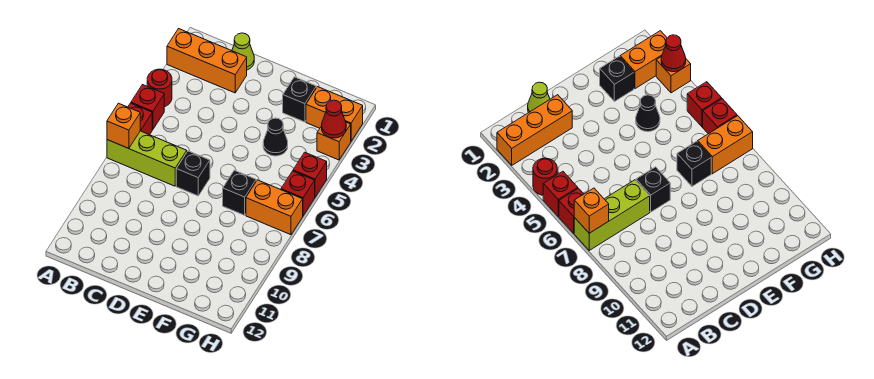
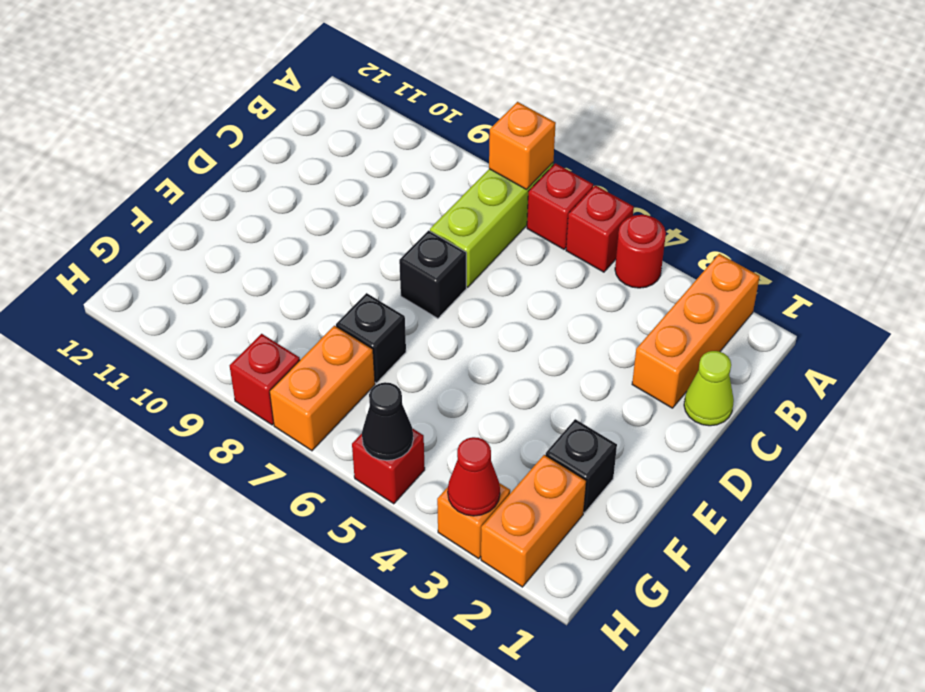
black 1x1 cone [263,118,288,156] -> black 1x1 cone moved to [362,382,413,461]
red 1x1 brick [281,171,315,216] -> red 1x1 brick moved to [230,334,300,425]

